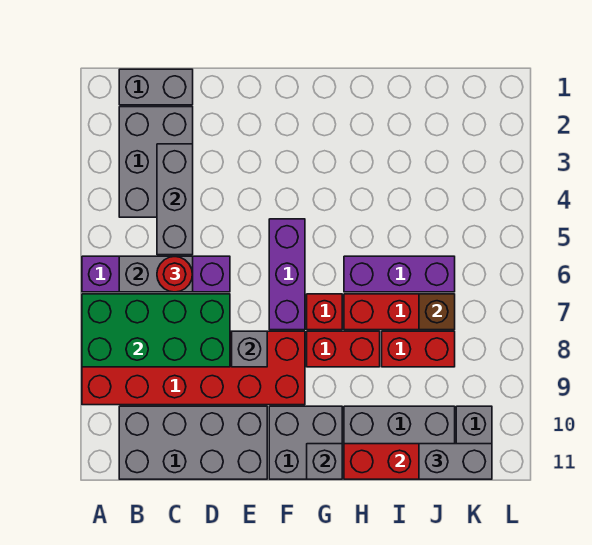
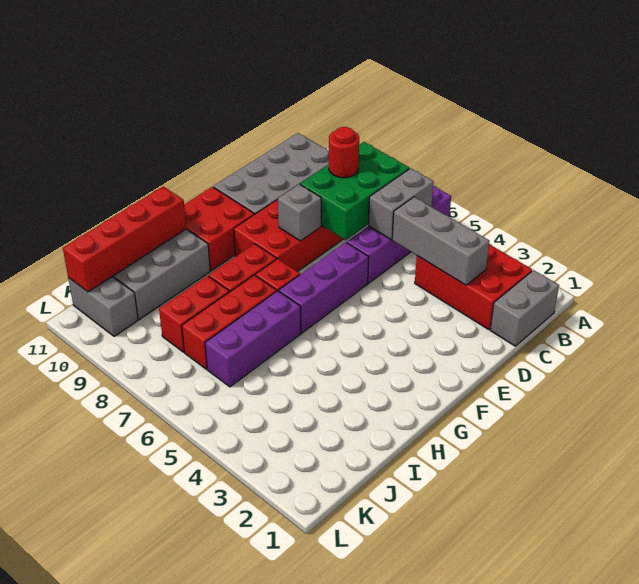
green 2x4 brick [82,294,230,367] -> green 2x3 brick [300,142,409,240]
grey 2x3 brick [119,107,193,217] -> red 2x3 brick [415,244,532,330]
red 1x1 round brick [157,257,192,292] -> red 1x1 round brick moved to [328,127,359,178]
purple 1x3 brick [269,219,305,330] -> purple 1x3 brick turned to [279,242,369,333]
grey 2x2 brick [269,406,342,479] -> red 2x2 brick [184,187,254,271]
grey 1x1 brick [307,444,342,479] -> none
brown 1x1 brick [419,294,455,330] -> none
grey 1x2 brick [419,444,492,479] -> none

